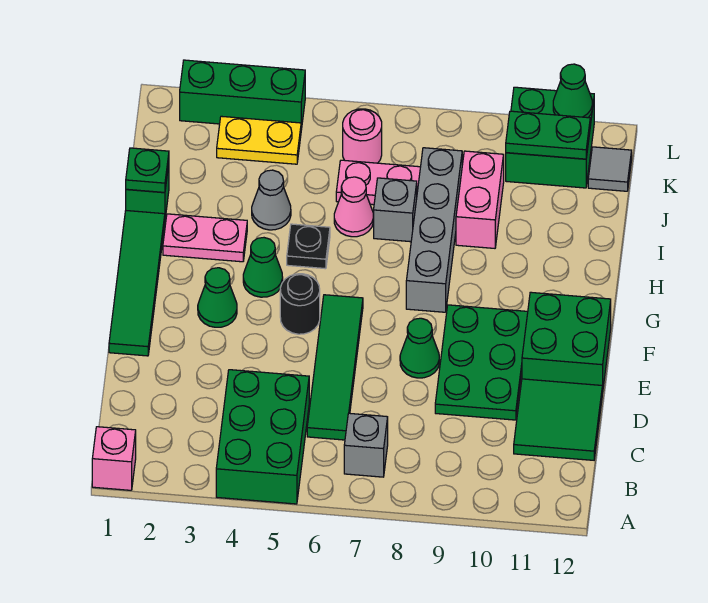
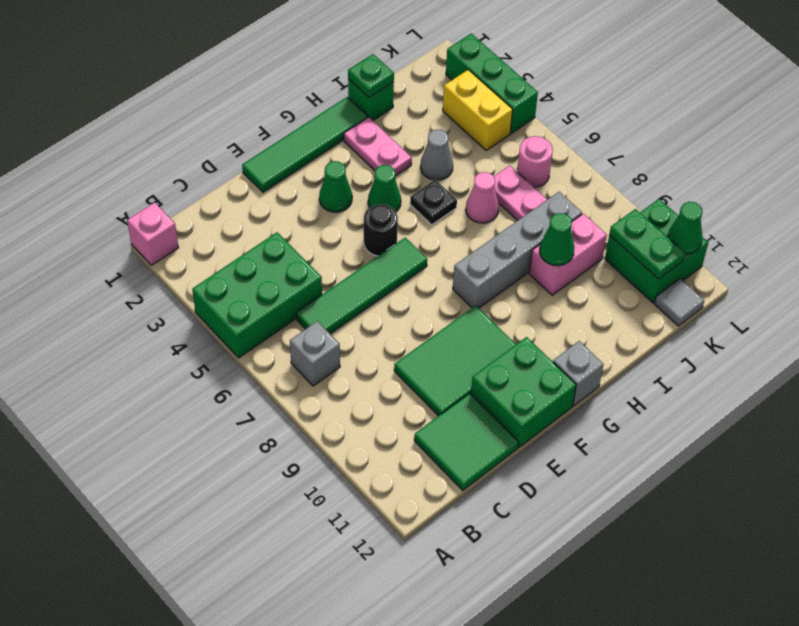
green 2x3 plate [435,305,528,420] -> green 2x3 tile [394,306,516,416]
green 1x1 cone [400,318,439,378] -> green 1x1 cone moved to [540,213,574,266]
grey 1x1 brick [374,178,417,242] -> grey 1x1 brick moved to [553,341,604,406]
yellow 1x2 plate [217,116,301,164] -> yellow 1x2 brick [443,70,513,150]

